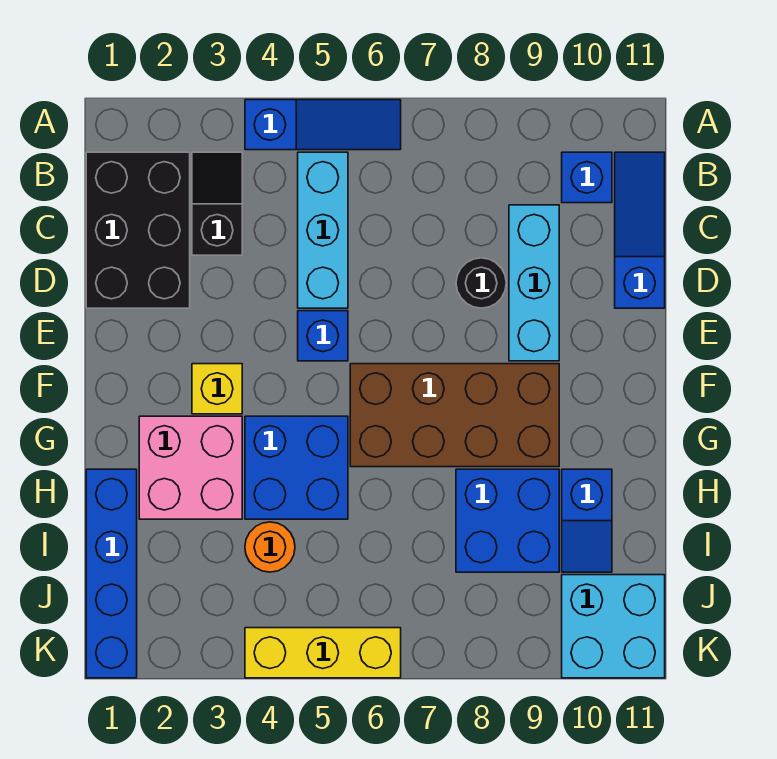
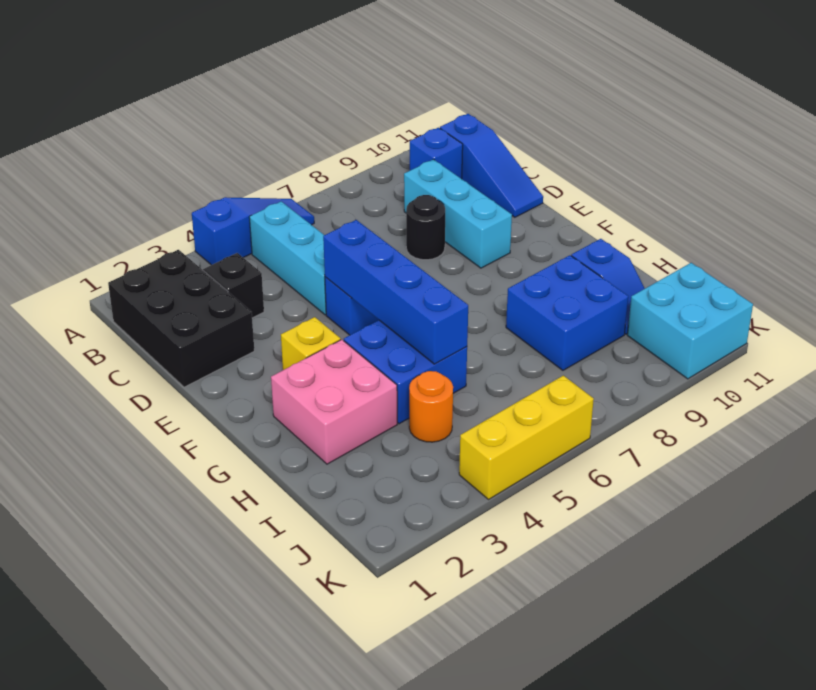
blue 1x3 slope [615,152,665,308] -> blue 1x3 slope turned to [440,114,543,217]
brown 2x4 brick [350,364,559,467] -> none
blue 1x4 brick [86,469,137,678] -> blue 1x4 brick moved to [323,220,468,364]

